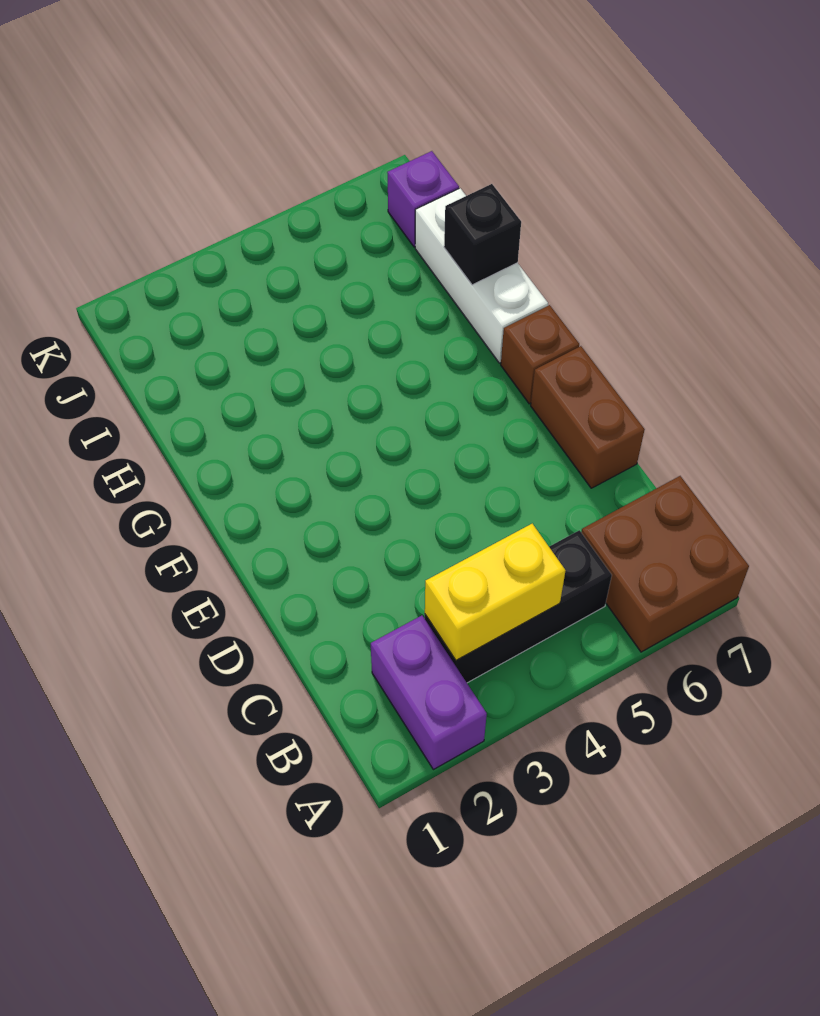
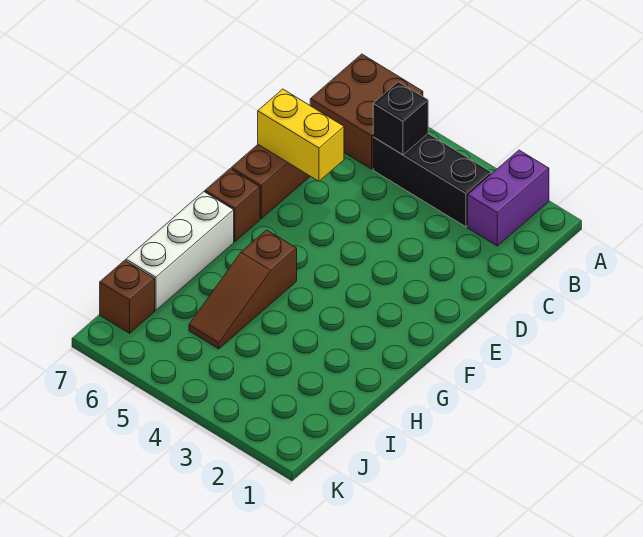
yellow 1x2 brick [425,524,565,660] -> yellow 1x2 brick moved to [258,89,344,181]
none -> brown 1x3 slope [189,230,297,349]
black 1x1 brick [444,184,521,285] -> black 1x1 brick moved to [373,82,428,155]
purple 1x1 brick [387,151,459,247] -> brown 1x1 brick [100,260,155,333]

